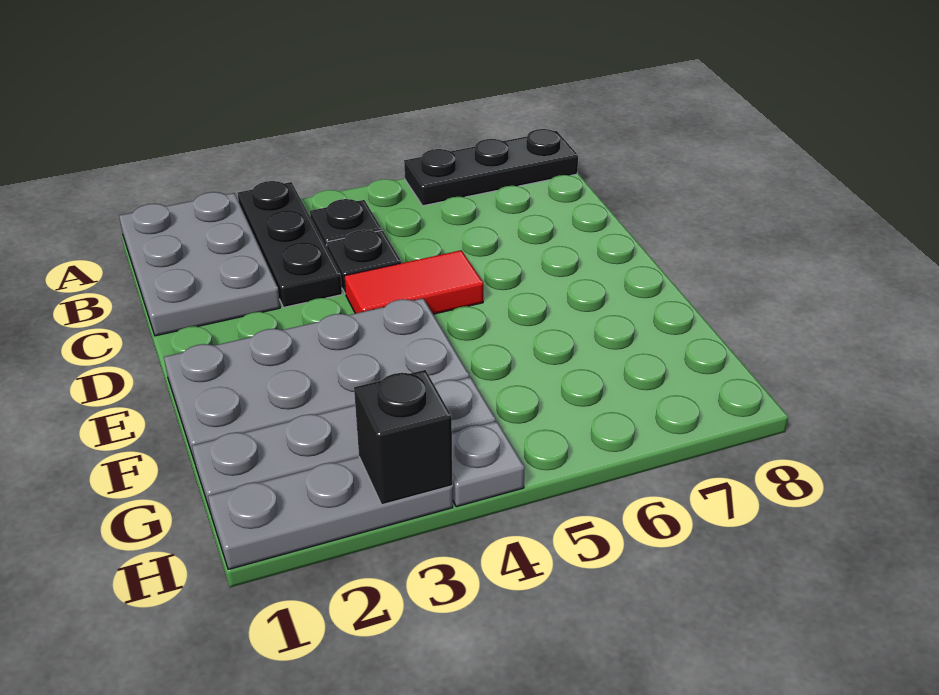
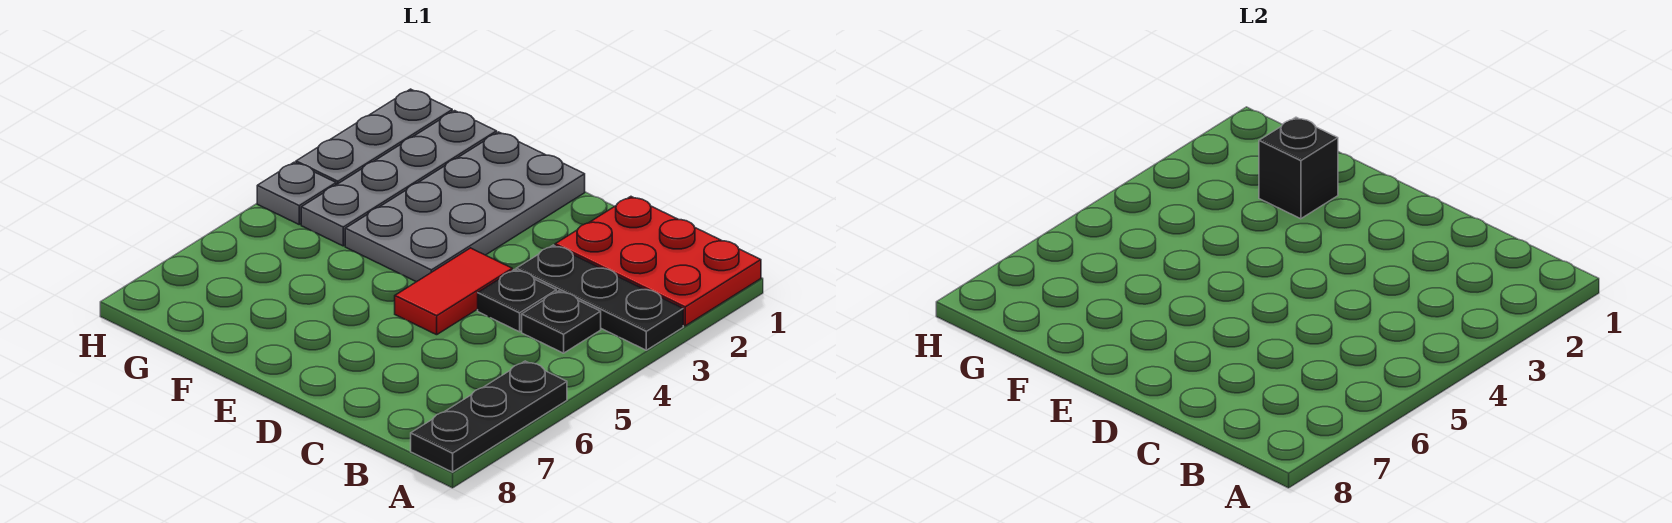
grey 2x3 plate [119,192,280,336] -> red 2x3 plate [555,197,761,326]
black 1x1 brick [354,370,452,505] -> black 1x1 brick moved to [1259,117,1338,219]

